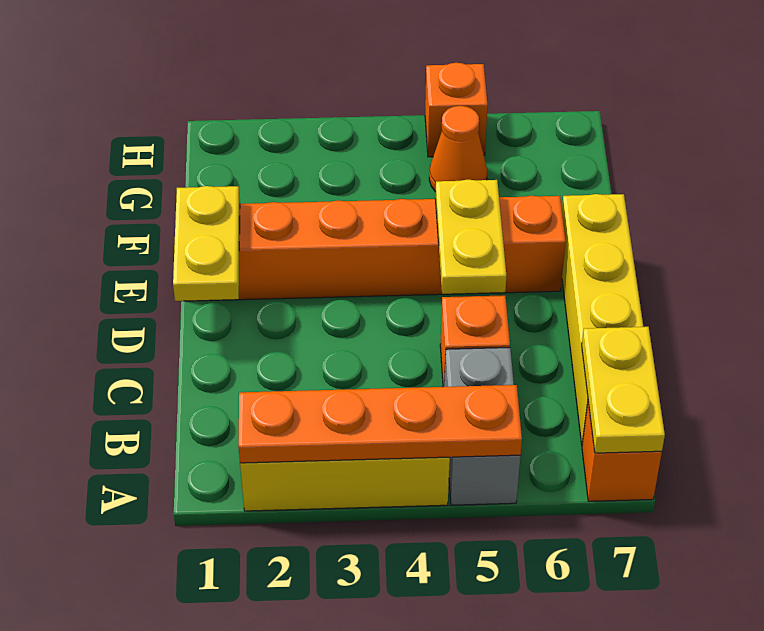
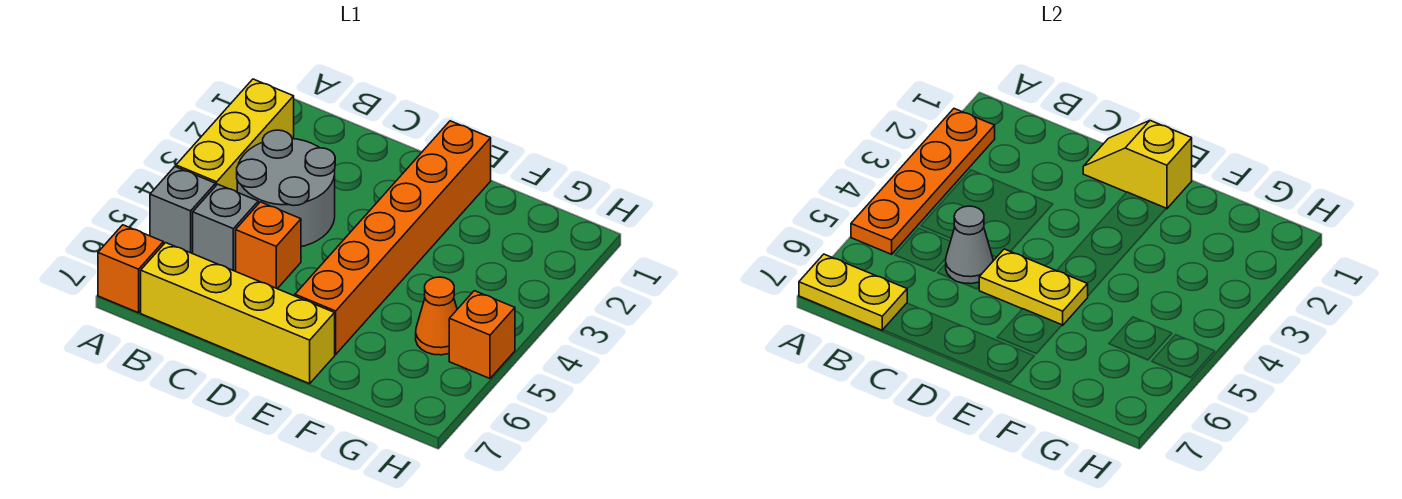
none -> grey 2x2 round brick [237,130,335,247]
none -> grey 1x1 cone [946,206,993,284]
yellow 1x2 plate [173,186,240,301] -> yellow 1x2 slope [1083,121,1192,209]

